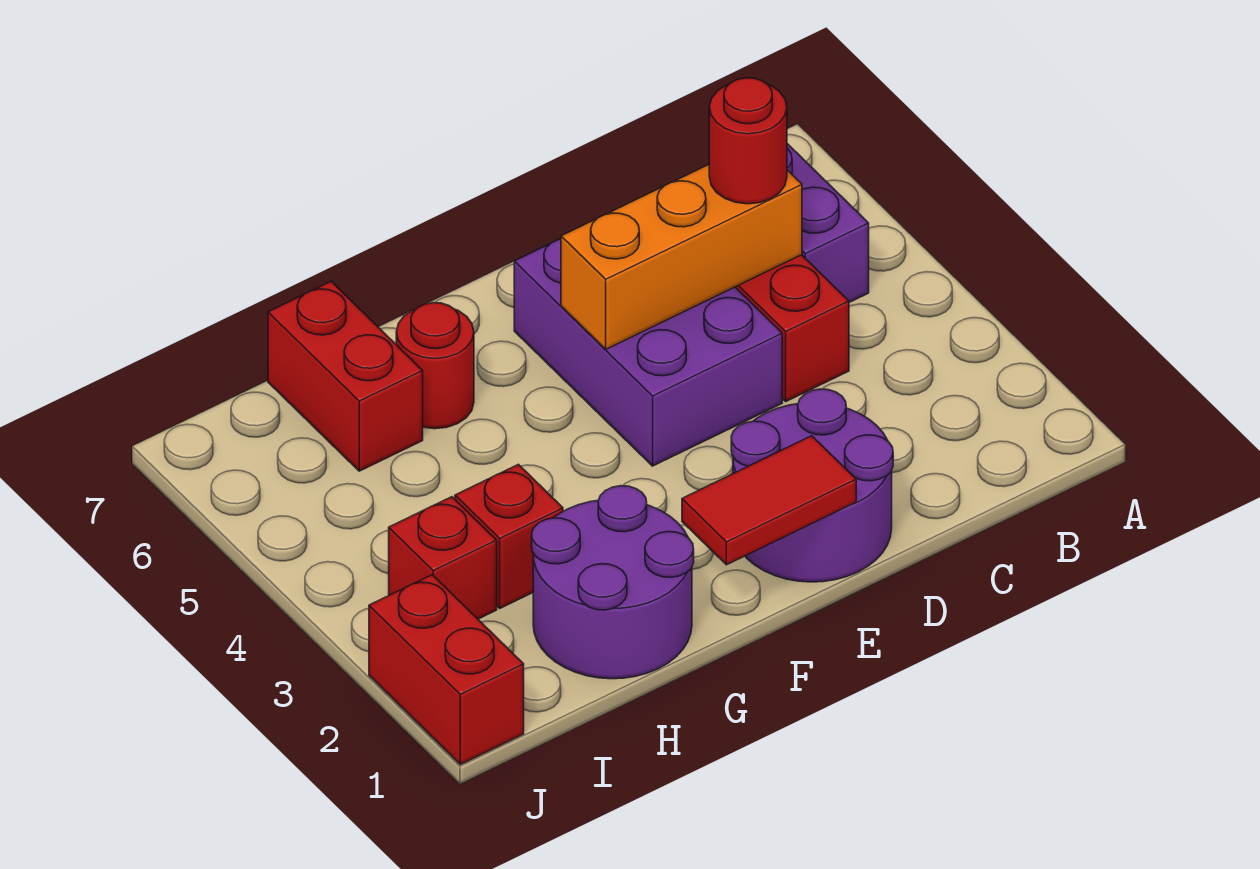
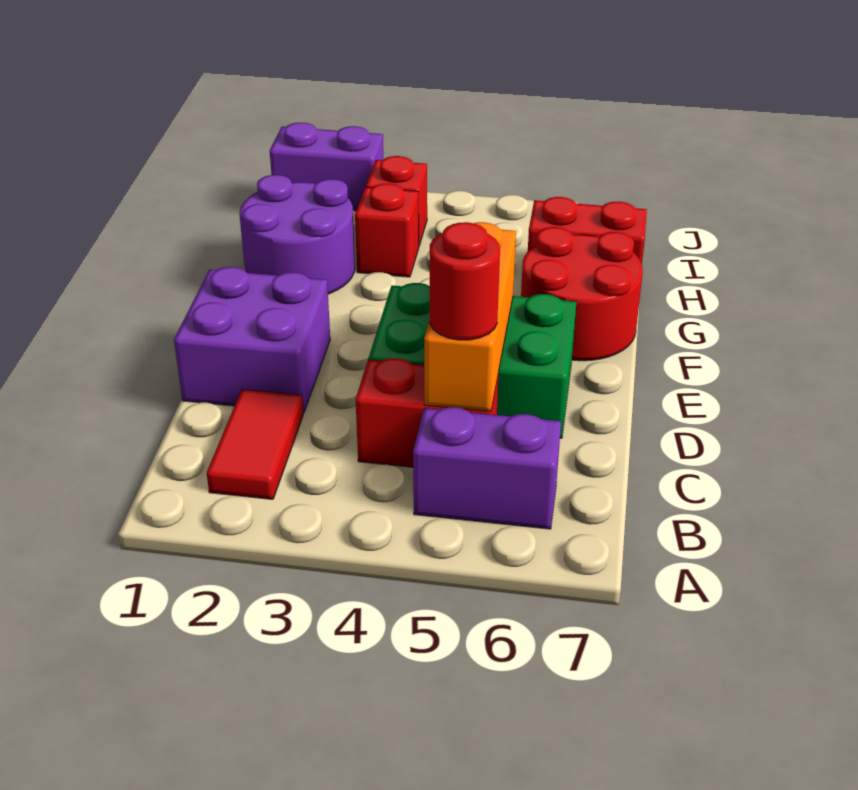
purple 2x2 round brick [731,389,893,582] -> purple 2x2 brick [174,267,330,413]
purple 2x3 brick [514,239,782,466] -> green 2x3 brick [369,283,576,438]
red 1x2 tile [682,436,856,565] -> red 1x2 tile moved to [207,389,303,499]
red 1x1 round brick [396,303,474,429] -> red 2x2 round brick [521,227,643,361]
red 1x2 brick [369,575,524,764] -> purple 1x2 brick [270,123,383,211]

